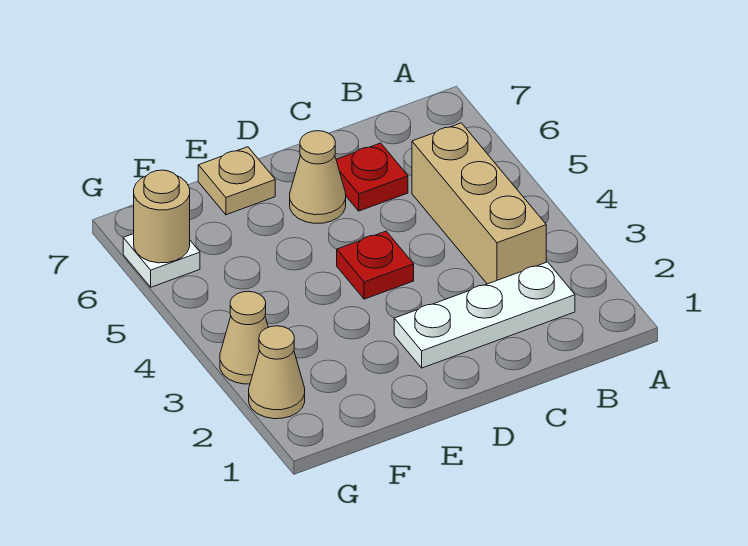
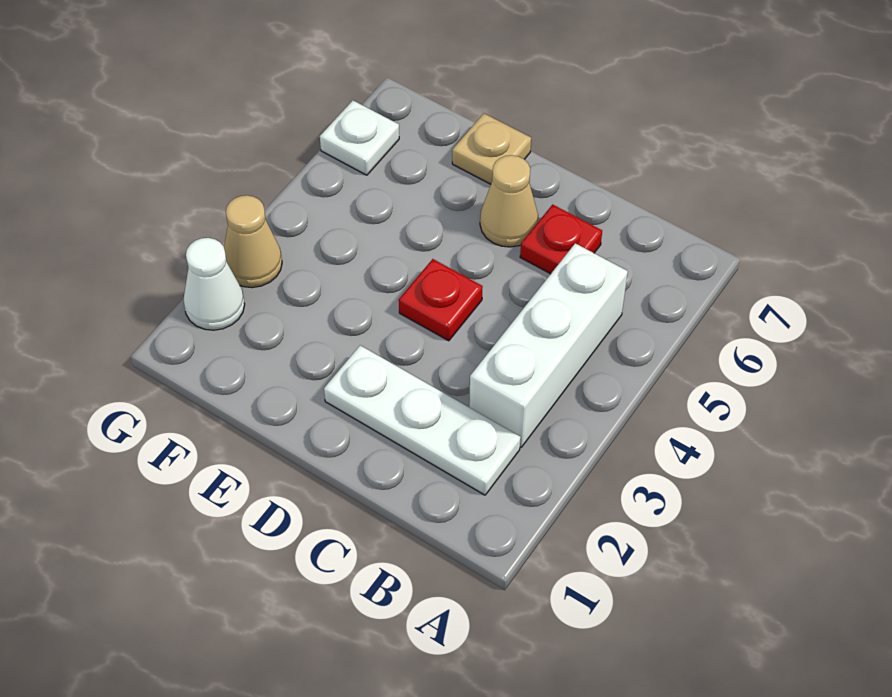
tan 1x3 brick [412,123,546,284] -> white 1x3 brick [469,243,628,447]
tan 1x1 cone [249,326,305,419] -> white 1x1 cone [183,238,245,330]
tan 1x1 round brick [134,170,190,263] -> none

